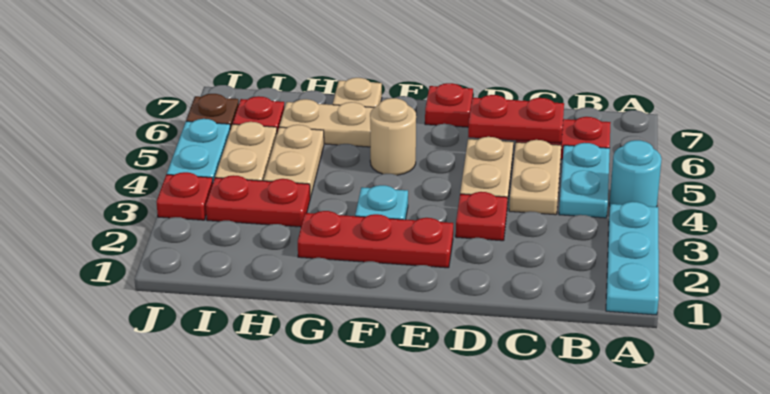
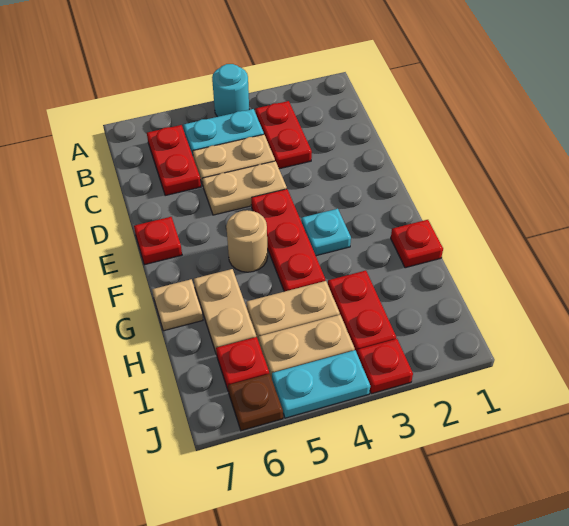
cyan 1x3 plate [606,202,659,315] -> none
red 1x2 plate [468,95,564,143] -> red 1x2 plate moved to [255,101,312,169]
red 1x1 plate [456,192,507,241] -> red 1x1 plate moved to [391,220,443,268]
red 1x3 plate [298,211,453,268] -> red 1x3 plate moved to [251,189,325,292]

